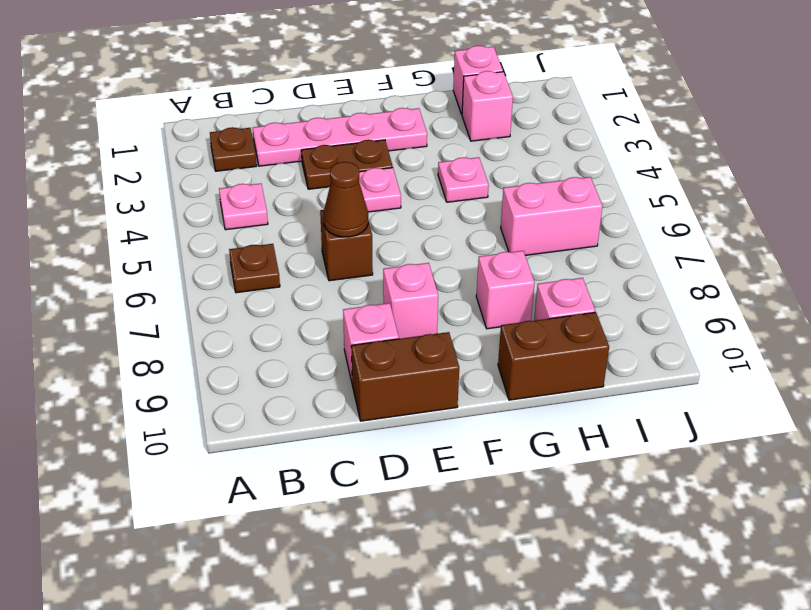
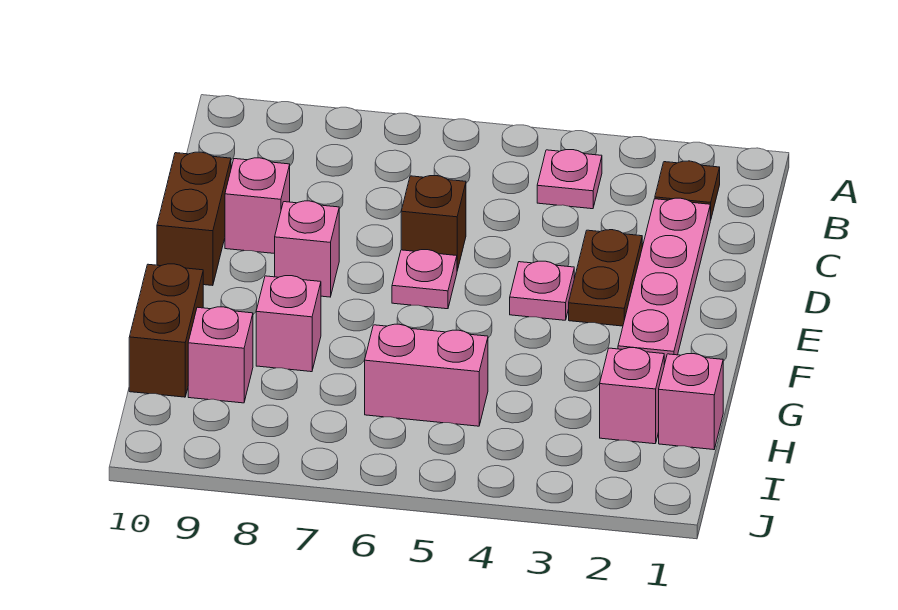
brown 1x1 plate [229,244,280,293] -> none
brown 1x1 cone [323,162,368,237] -> none
pink 1x1 plate [438,157,489,202] -> pink 1x1 plate moved to [392,250,457,309]
pink 1x2 brick [501,177,603,255] -> pink 1x2 brick turned to [365,324,488,426]

